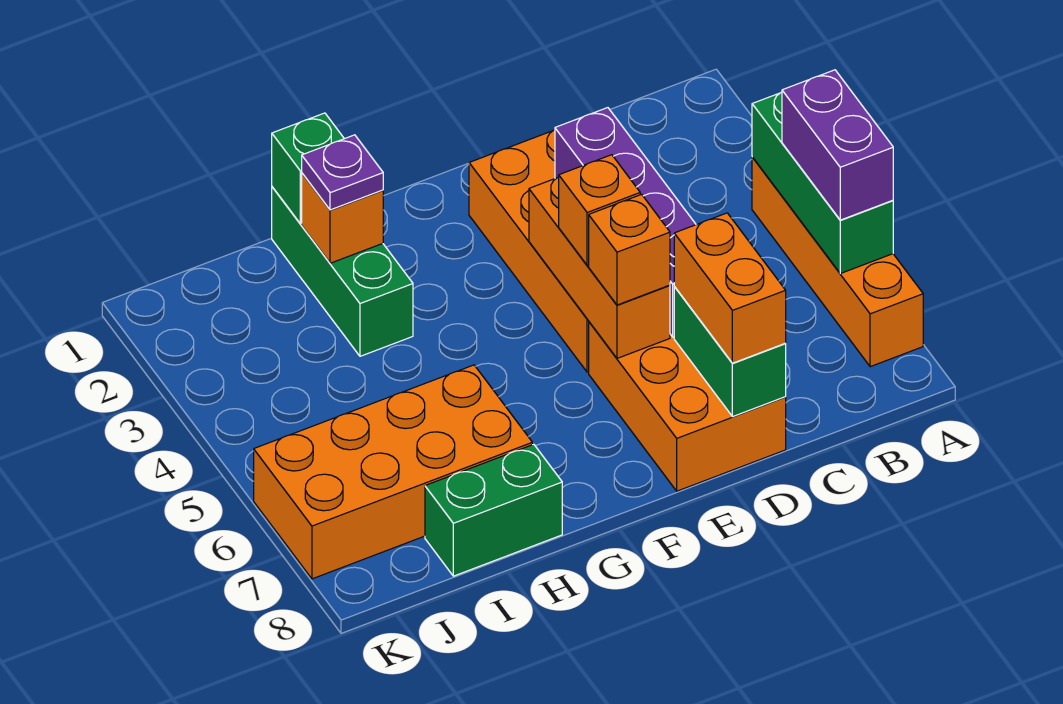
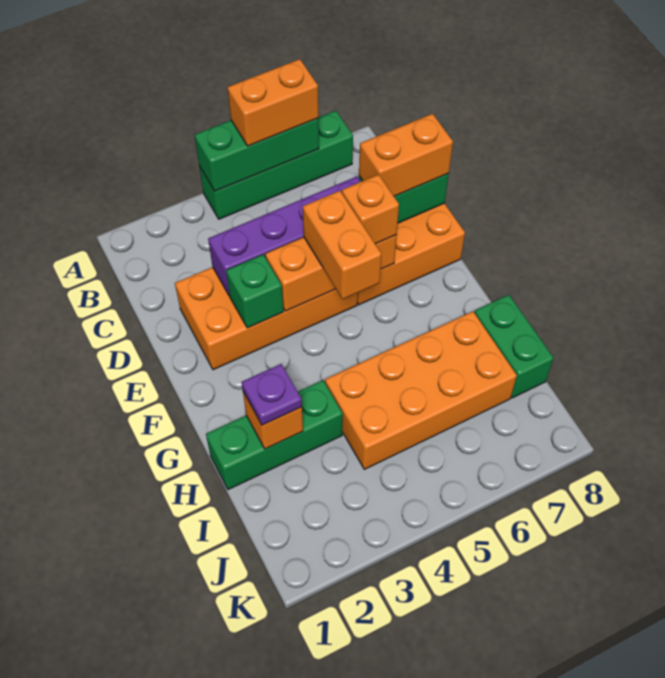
orange 1x4 brick [752,157,923,367] -> green 1x4 brick [199,111,353,219]
purple 1x2 brick [782,70,893,220] -> orange 1x2 brick [228,59,318,146]
orange 1x1 brick [559,155,640,265] -> orange 1x2 brick [303,191,381,299]
green 1x1 brick [272,113,344,224] -> green 1x1 brick moved to [226,255,283,328]
orange 2x4 brick [254,365,532,579] -> orange 2x4 brick turned to [325,311,517,469]

